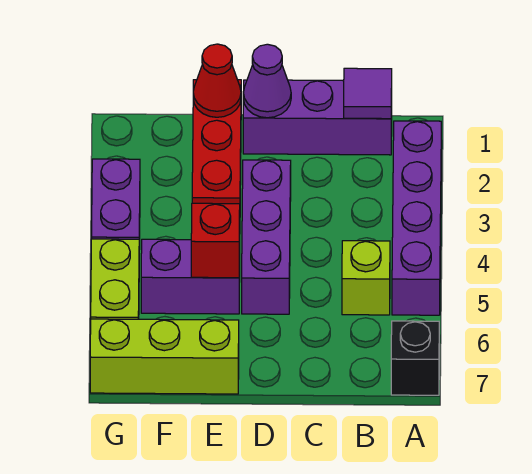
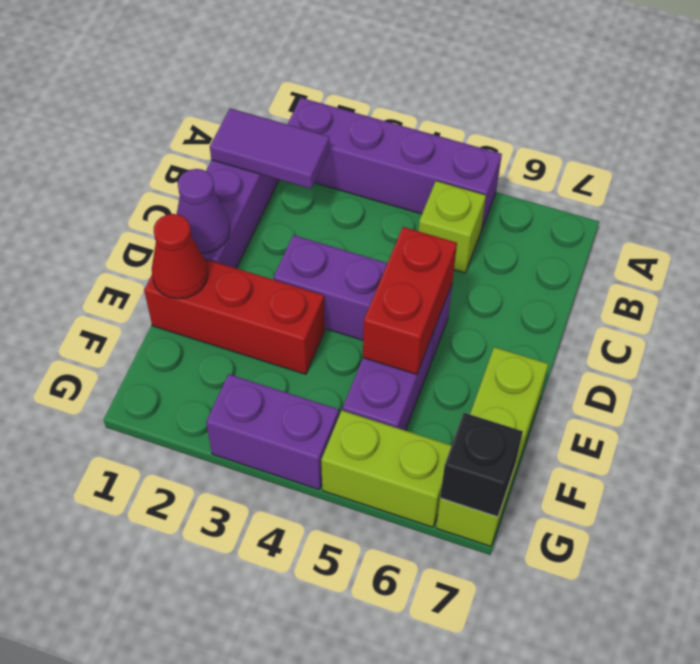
black 1x1 brick [391,321,439,395] -> black 1x1 brick moved to [440,413,523,517]
purple 1x1 tile [344,68,392,119] -> purple 1x2 tile [210,108,330,189]
red 1x1 brick [191,203,240,278] -> red 1x2 brick [363,227,457,374]

